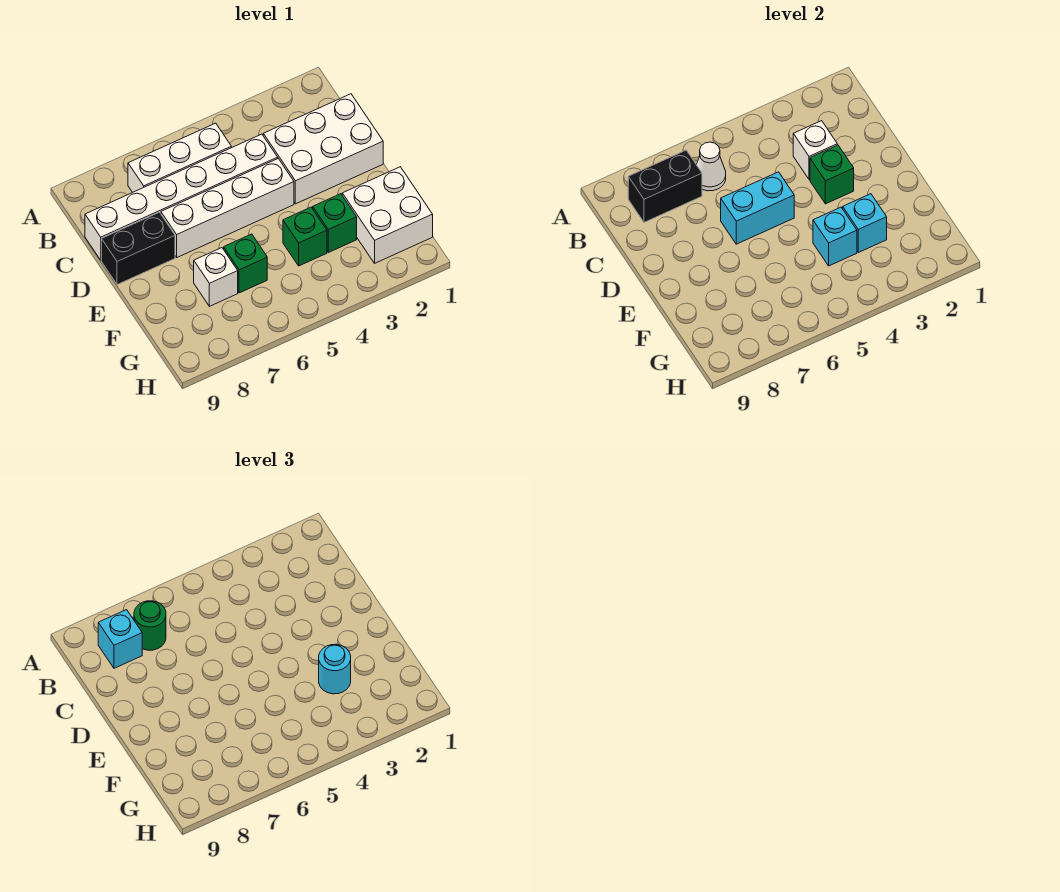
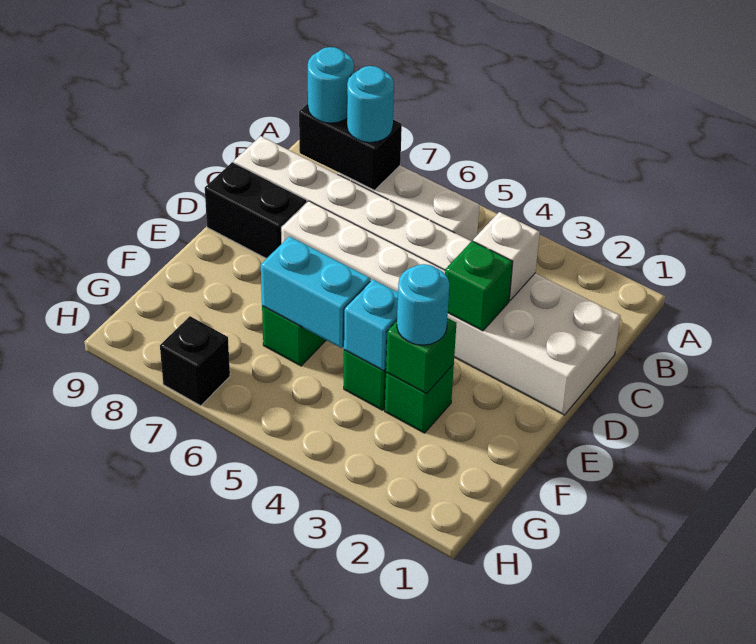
white 1x1 cone [697,142,726,191] -> none
green 1x1 round brick [134,601,166,650] -> cyan 1x1 round brick [347,66,394,142]
cyan 1x1 brick [98,610,142,668] -> cyan 1x1 round brick [308,47,354,123]
cyan 1x2 brick [721,172,794,244] -> cyan 1x2 brick moved to [261,236,371,348]
white 2x2 brick [342,167,433,263] -> none
cyan 1x1 brick [843,194,887,253] -> green 1x1 brick [386,318,456,394]
white 1x1 brick [194,248,238,306] -> none
none -> black 1x1 brick [160,316,230,406]

